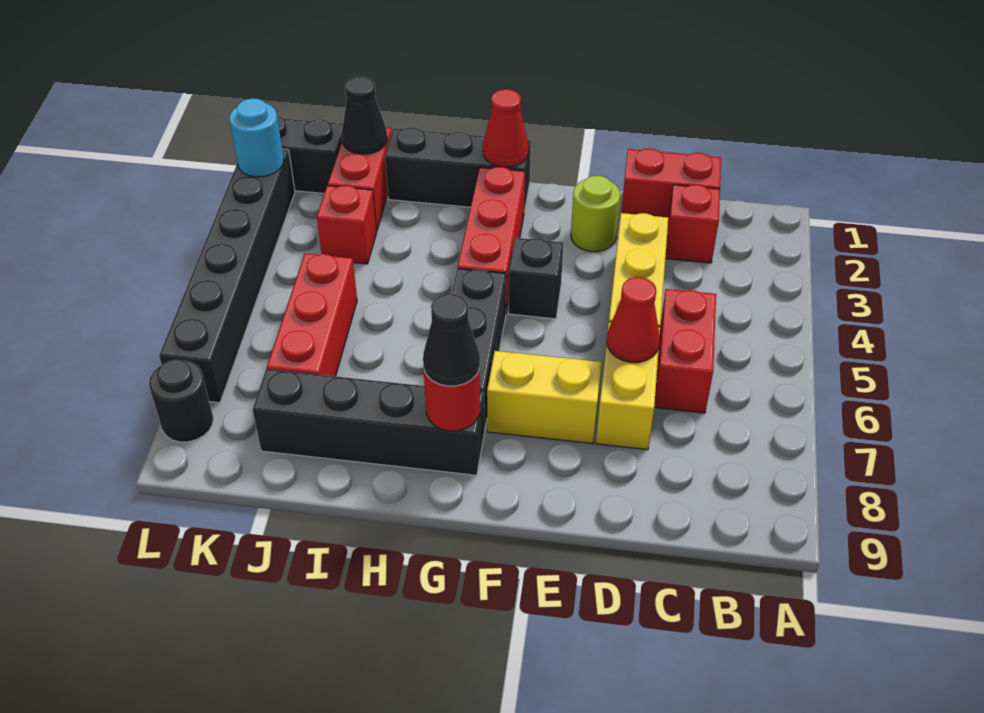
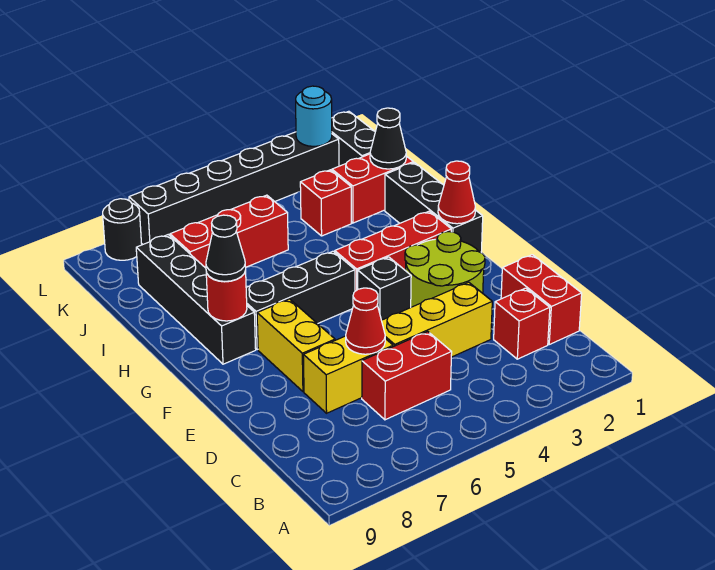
lime 1x1 round brick [571,176,620,252] -> lime 2x2 round brick [405,232,485,307]

